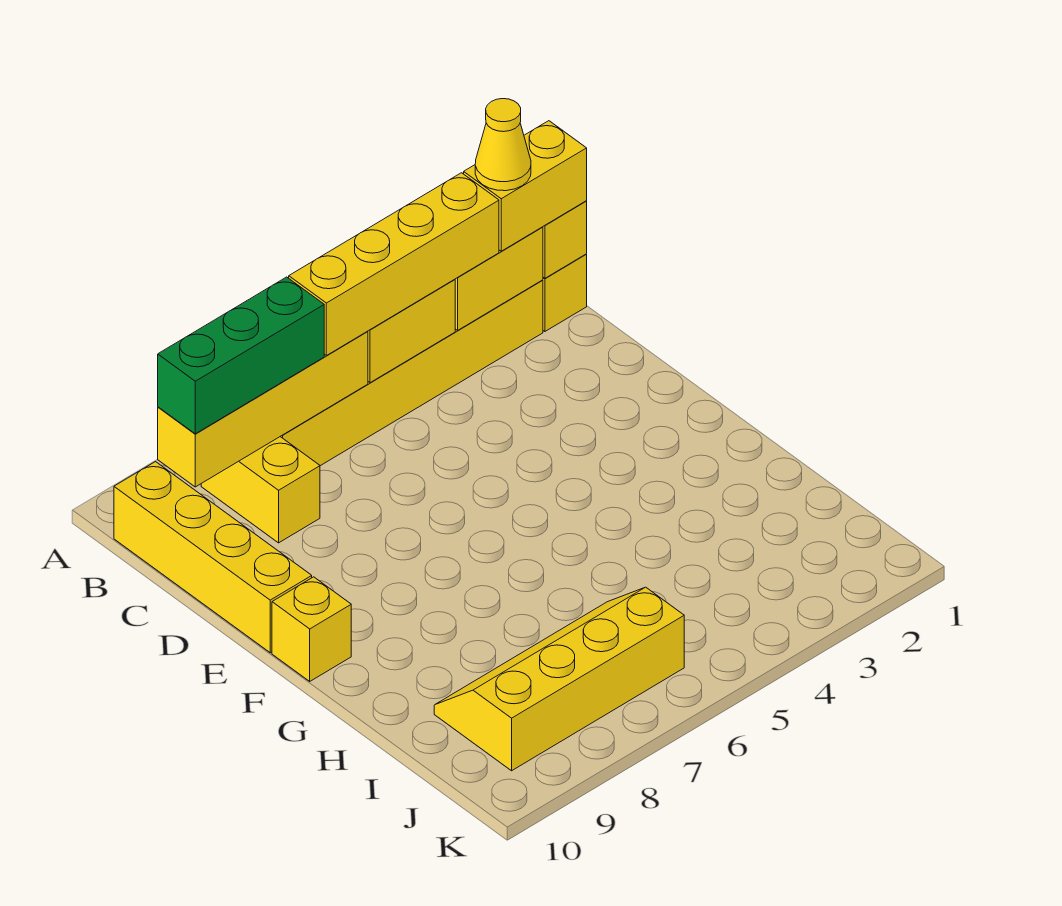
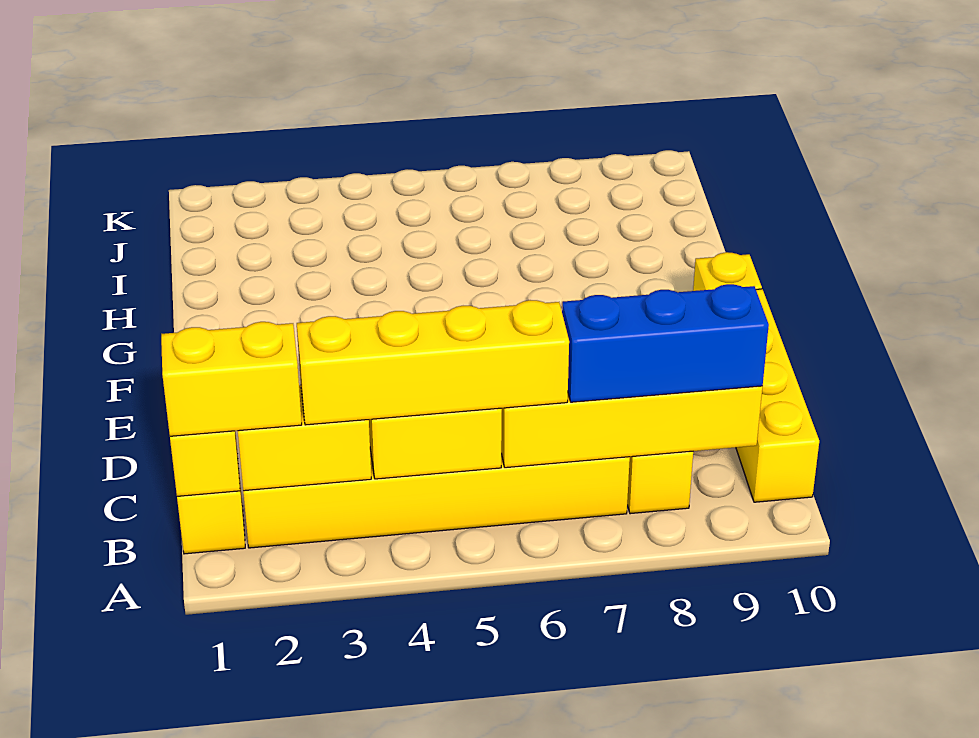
yellow 1x1 cone [475,99,531,191] -> none
green 1x3 brick [158,277,324,434] -> blue 1x3 brick [562,284,769,402]
yellow 2x4 slope [434,587,684,771] -> none

